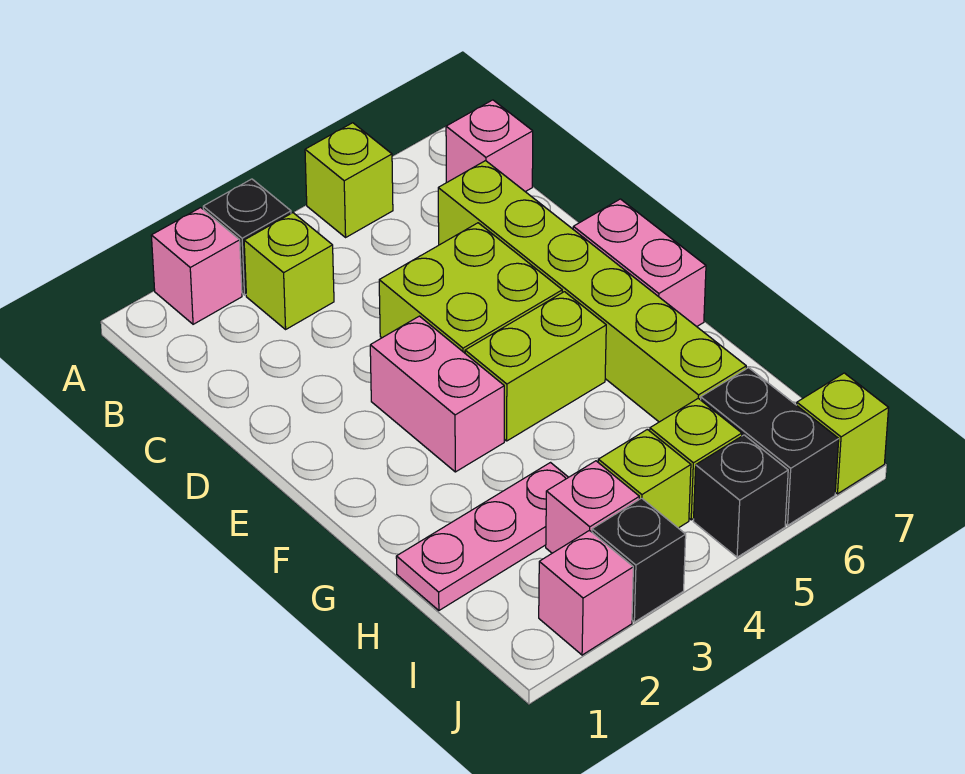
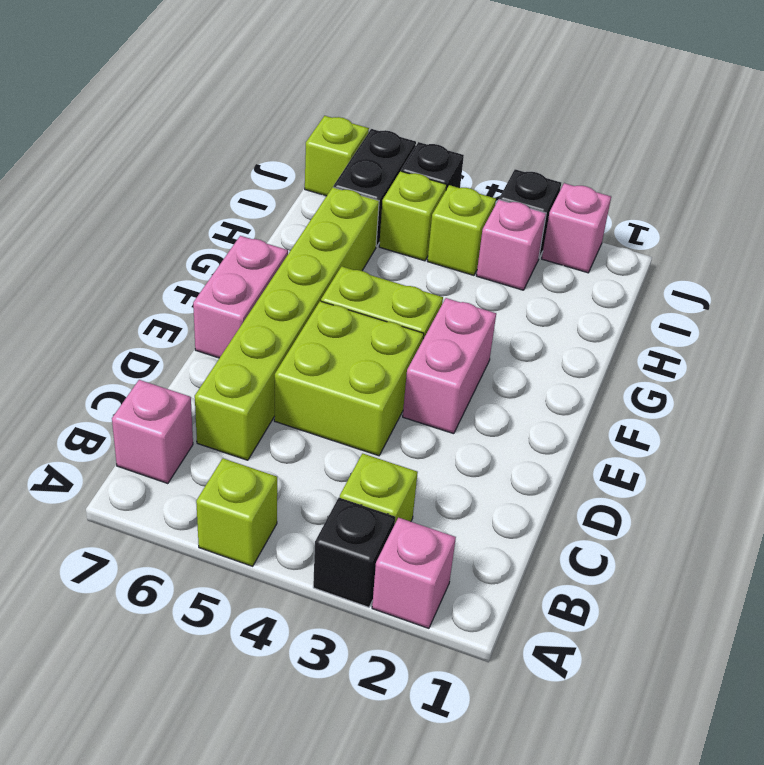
pink 1x3 plate [396,463,568,610] -> none

